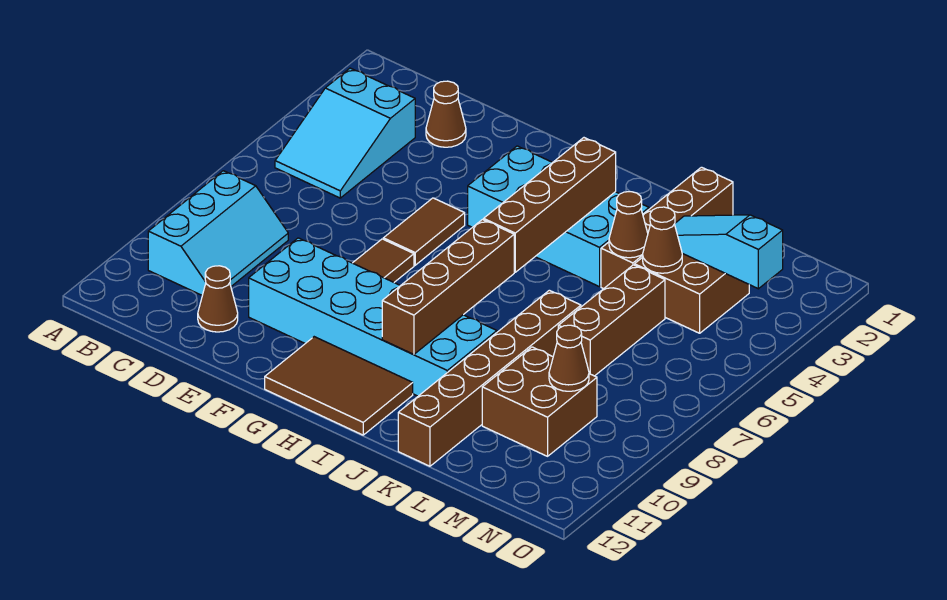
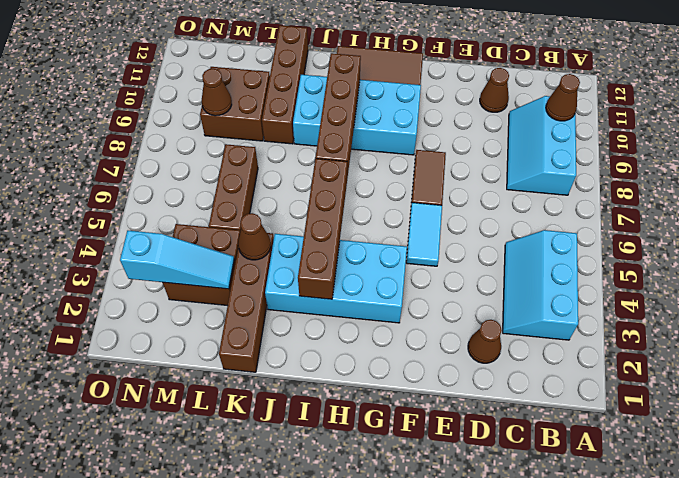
cyan 2x3 slope [275,68,415,198] -> cyan 2x3 slope turned to [503,230,578,340]
cyan 2x6 brick [249,238,497,396] -> cyan 2x4 brick [293,75,421,155]
brown 1x2 tile [383,198,465,265] -> cyan 1x2 tile [406,203,442,266]
brown 1x6 brick [398,290,581,466] -> brown 1x4 brick [262,25,308,144]
brown 1x1 cone [643,207,682,273] -> brown 1x1 cone moved to [546,74,580,121]

